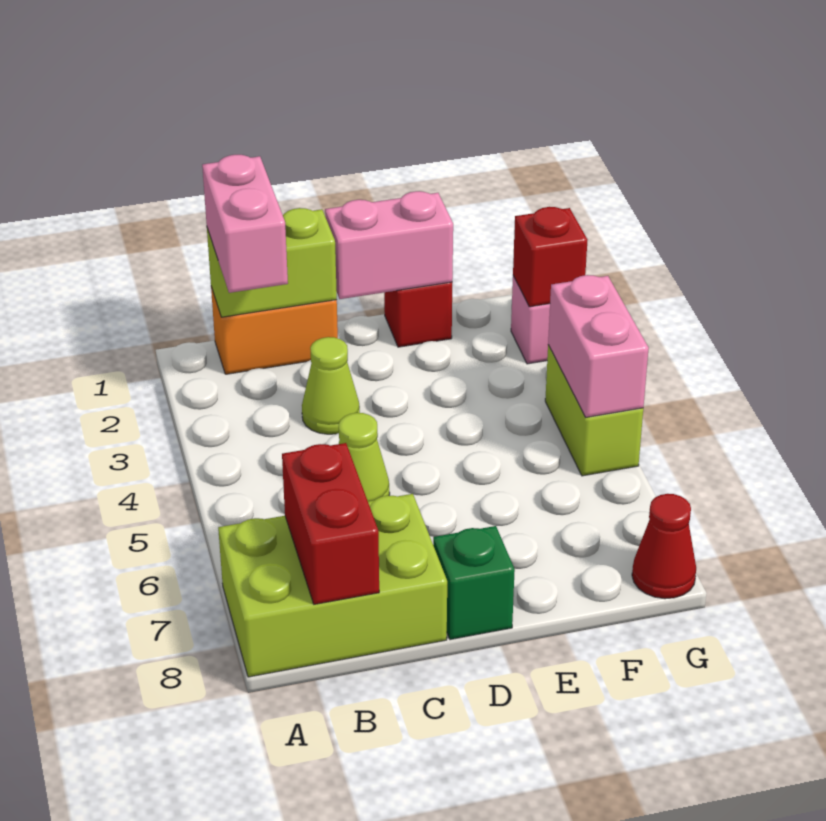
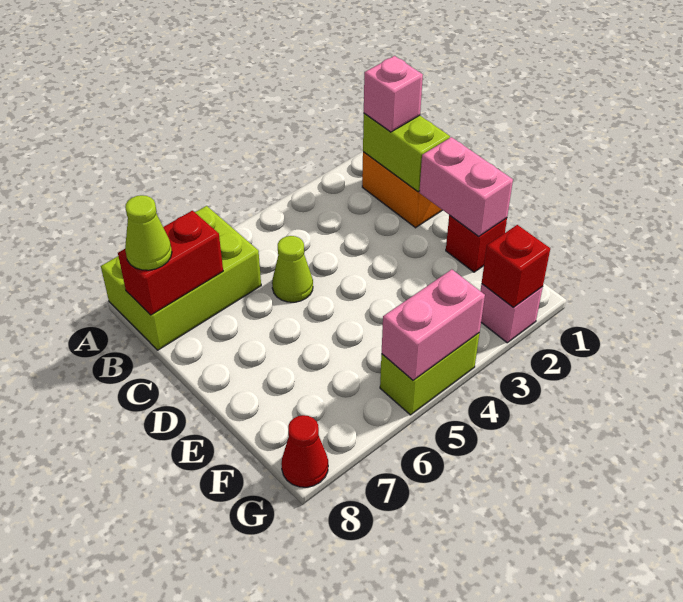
lime 2x3 brick [218,494,447,677] -> lime 2x3 brick turned to [101,206,261,350]
pink 1x2 brick [202,155,288,293] -> pink 1x1 brick [364,56,423,132]
lime 1x1 cone [302,337,360,434] -> lime 1x1 cone moved to [125,195,172,270]
green 1x1 brick [433,526,515,640] -> none

